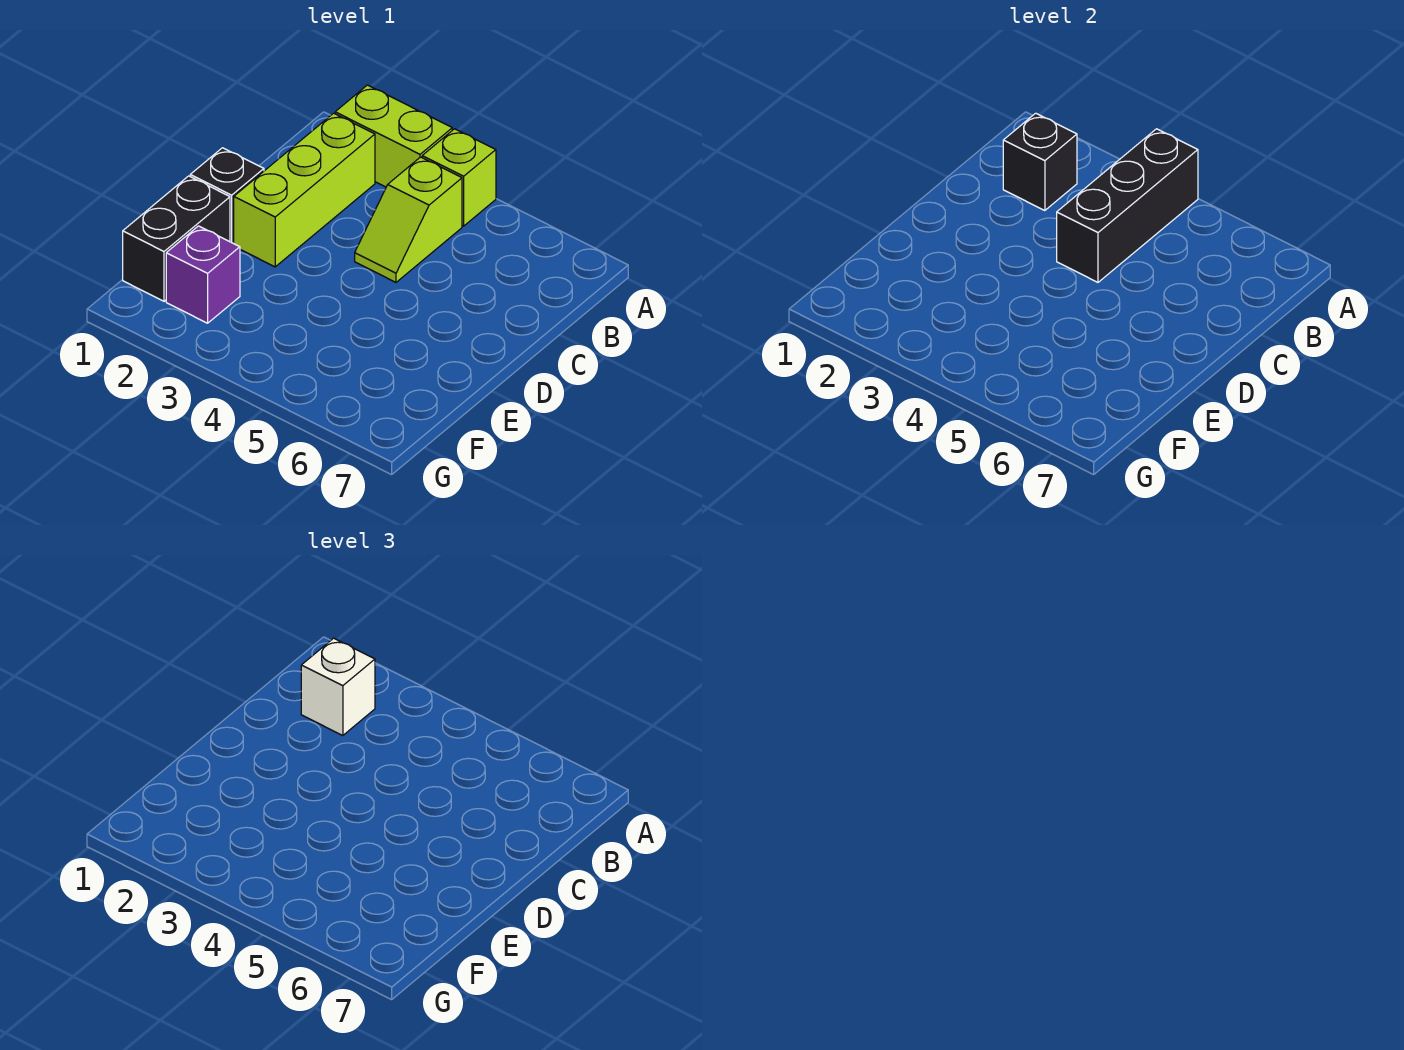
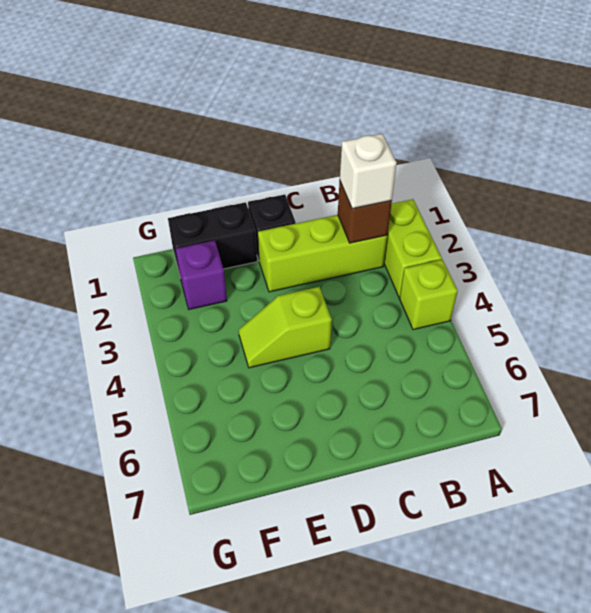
black 1x3 brick [1057,129,1198,282] -> none
black 1x1 brick [1003,113,1077,211] -> brown 1x1 brick [338,182,392,243]
lime 1x2 slope [355,157,462,282] -> lime 1x2 slope moved to [239,287,332,368]

